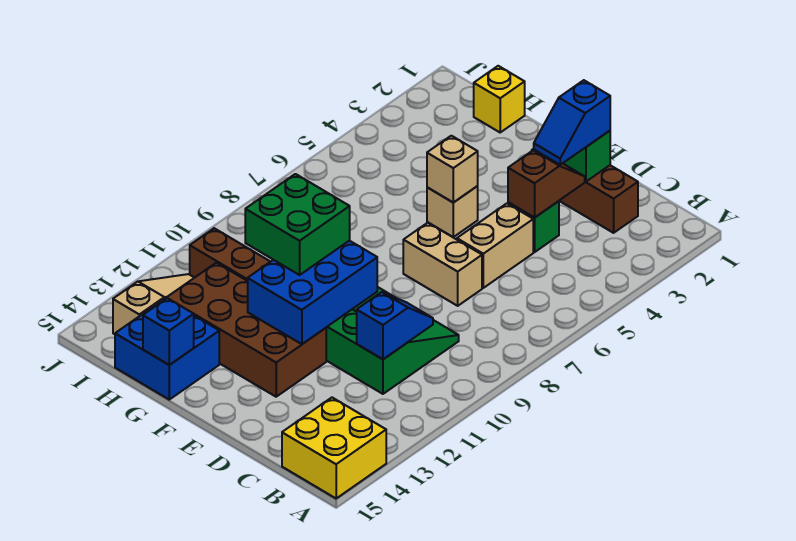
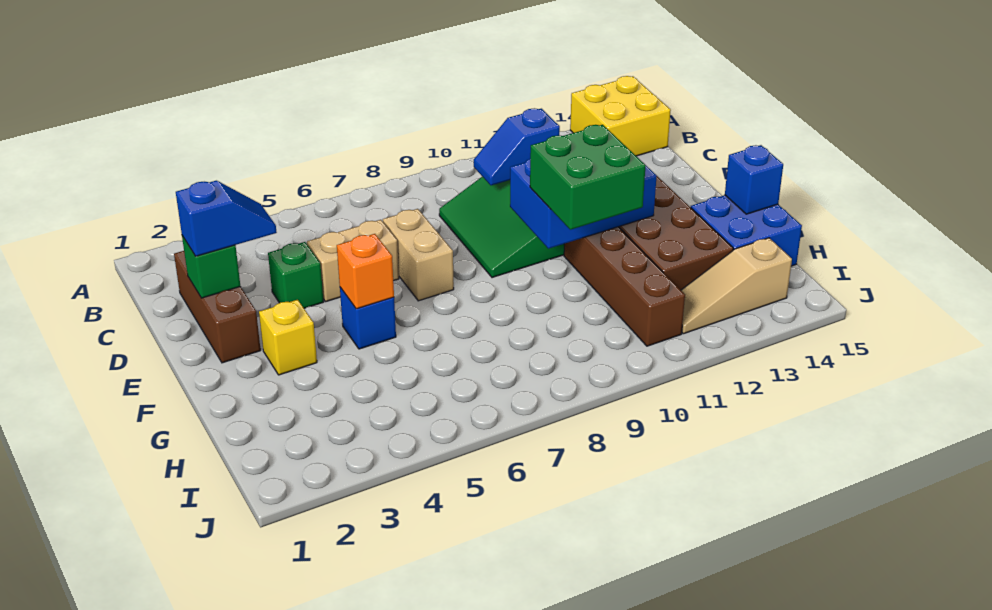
brown 1x2 slope [508,150,585,218] -> none
tan 1x1 brick [427,186,478,237] -> blue 1x1 brick [340,287,396,349]
tan 1x1 brick [427,136,478,203] -> orange 1x1 brick [337,234,394,309]
yellow 1x1 brick [474,66,525,132] -> yellow 1x1 brick moved to [259,300,317,375]

